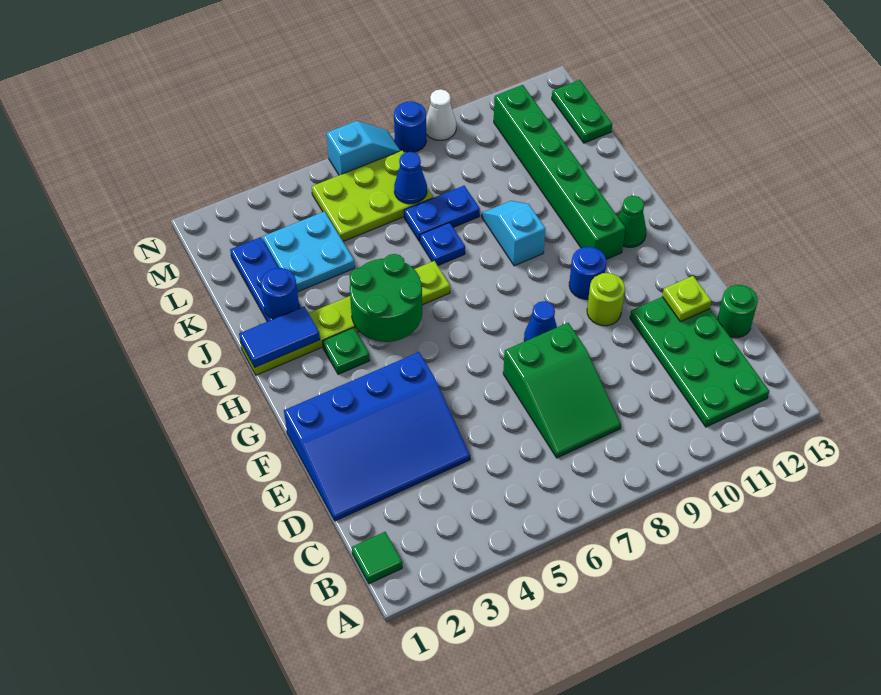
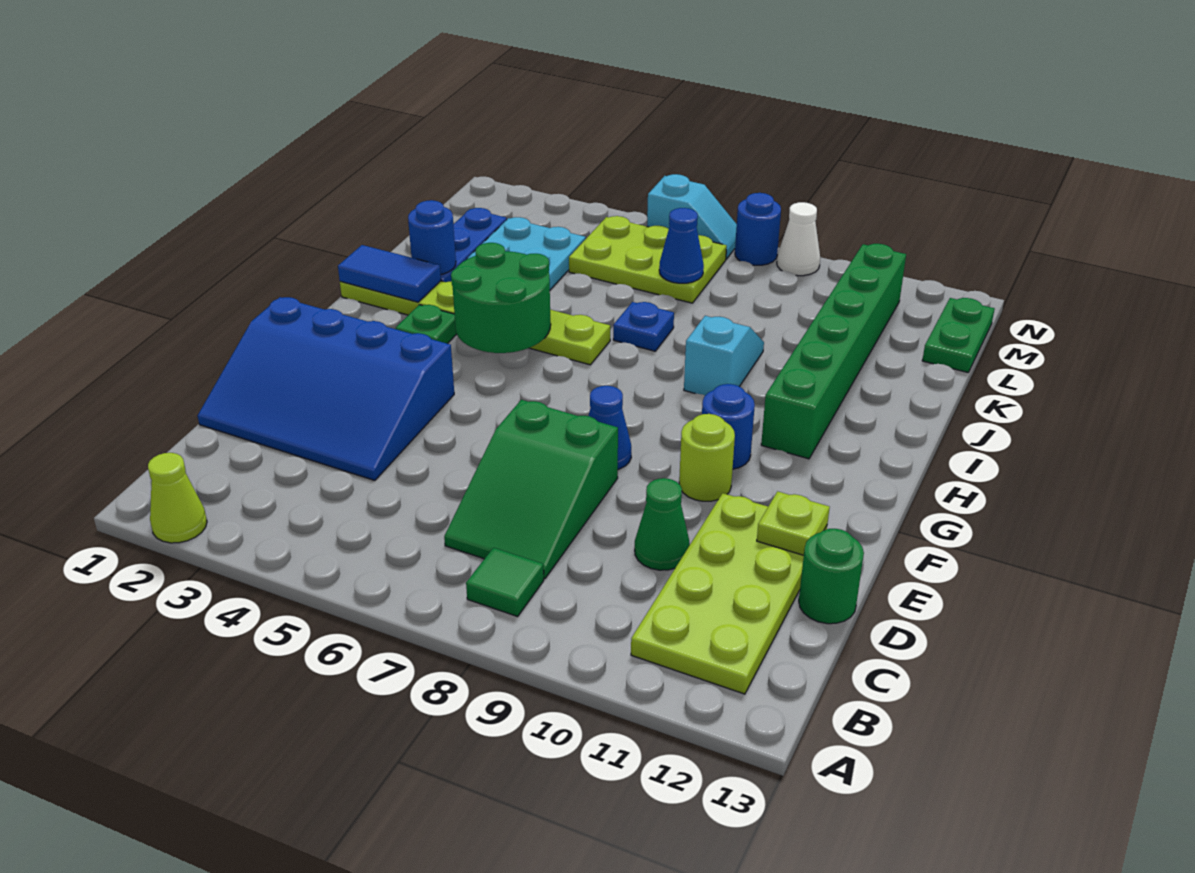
none -> lime 1x1 cone [148,453,207,543]
green 1x1 tile [352,532,402,584] -> green 1x1 tile moved to [466,548,544,616]
green 2x4 plate [630,297,769,427] -> lime 2x4 plate [631,493,827,694]
green 1x1 cone [618,196,646,247] -> green 1x1 cone moved to [635,478,690,570]
blue 1x2 plate [404,186,480,241] -> none

